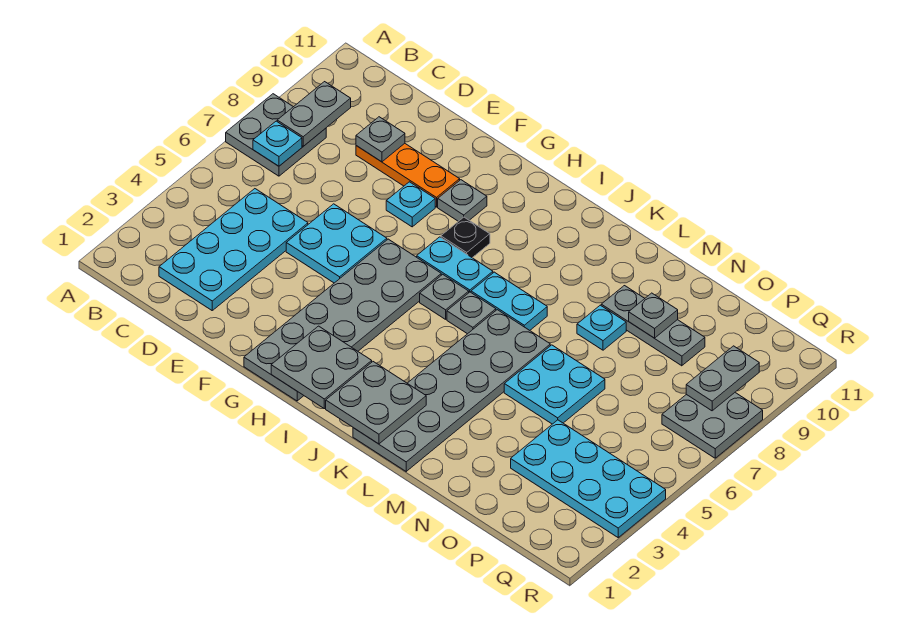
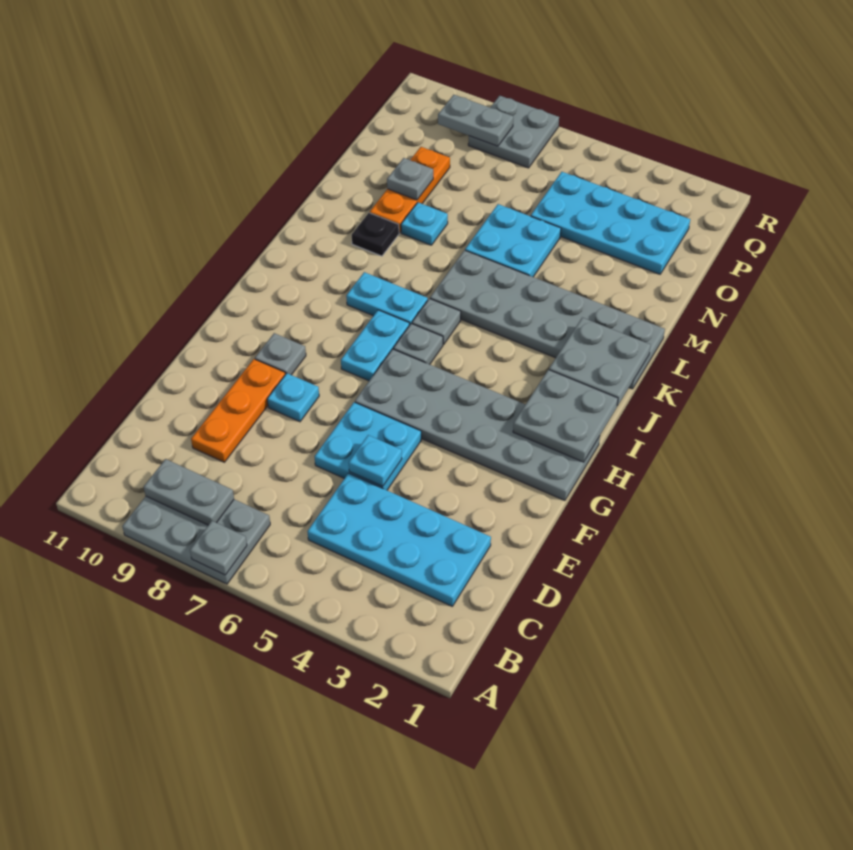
grey 2x2 plate [226,94,326,176] -> grey 2x3 plate [122,496,270,584]
cyan 1x1 plate [253,121,302,166] -> cyan 1x1 plate moved to [349,435,402,486]
grey 1x1 plate [356,117,405,162] -> grey 1x1 plate moved to [190,521,247,575]
black 1x1 plate [441,217,490,258] -> black 1x1 plate moved to [352,213,399,256]
cyan 1x2 plate [471,272,547,330] -> cyan 1x2 plate turned to [346,272,428,325]
grey 1x3 plate [601,286,705,366] -> orange 1x3 plate [370,147,450,233]
cyan 2x4 plate [511,420,666,537] -> cyan 2x4 plate turned to [531,172,690,274]

